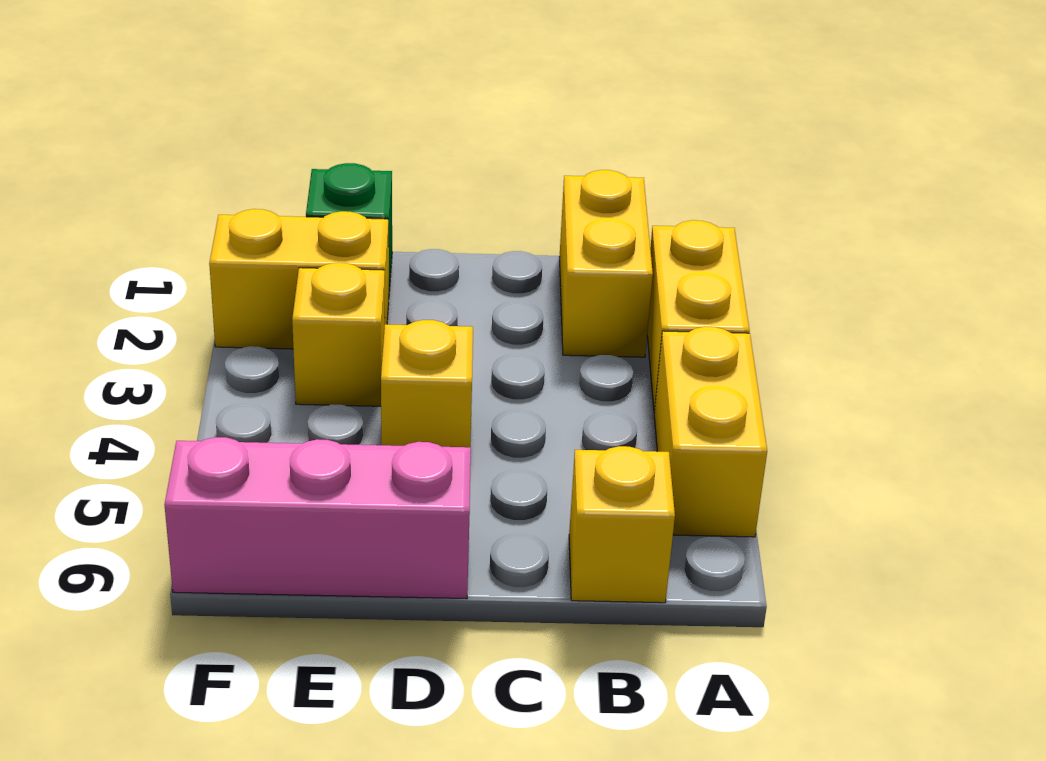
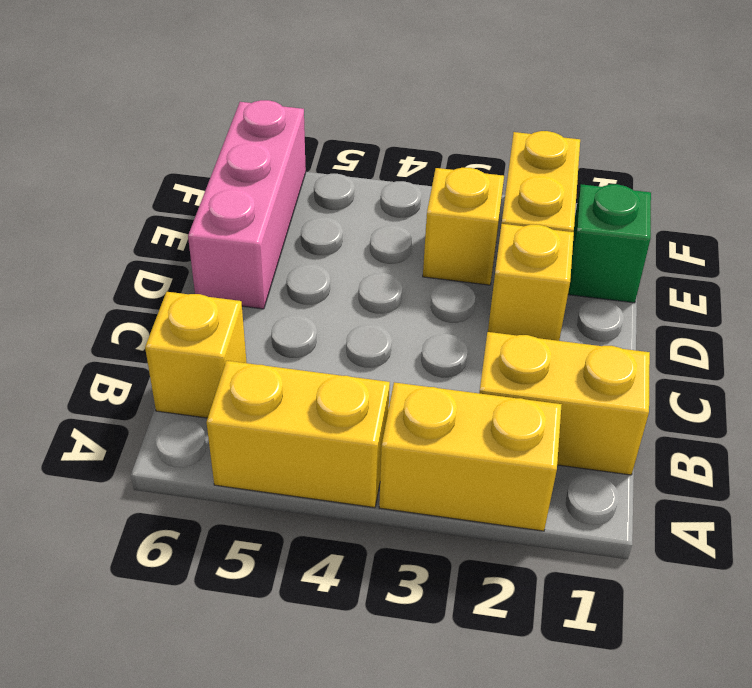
yellow 1x1 brick [381,320,473,447] -> yellow 1x1 brick moved to [488,224,574,341]

